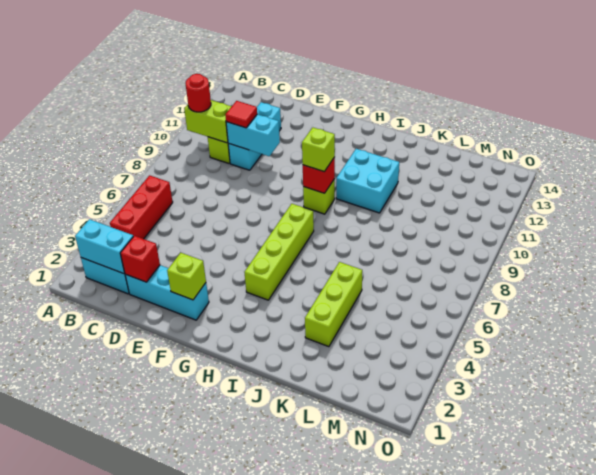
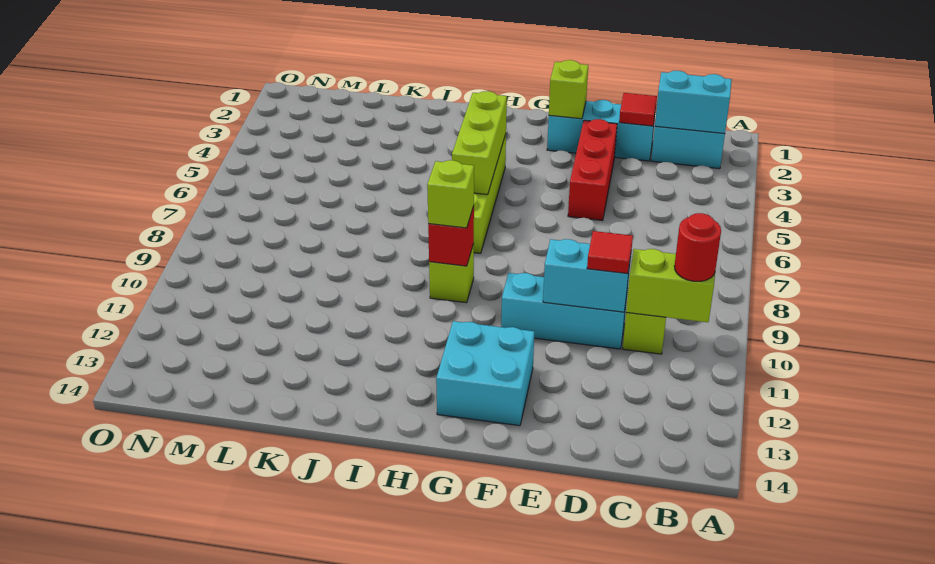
red 1x3 brick [110,175,173,239] -> red 1x3 brick moved to [568,119,617,221]
red 1x1 brick [120,236,160,282] -> red 1x1 tile [619,93,657,126]
cyan 1x3 brick [228,102,281,170] -> cyan 1x3 brick turned to [501,273,628,349]
cyan 2x2 brick [336,149,399,213] -> cyan 2x2 brick moved to [436,321,534,426]
lime 1x3 brick [305,262,362,347] -> lime 1x3 brick moved to [452,91,507,195]

